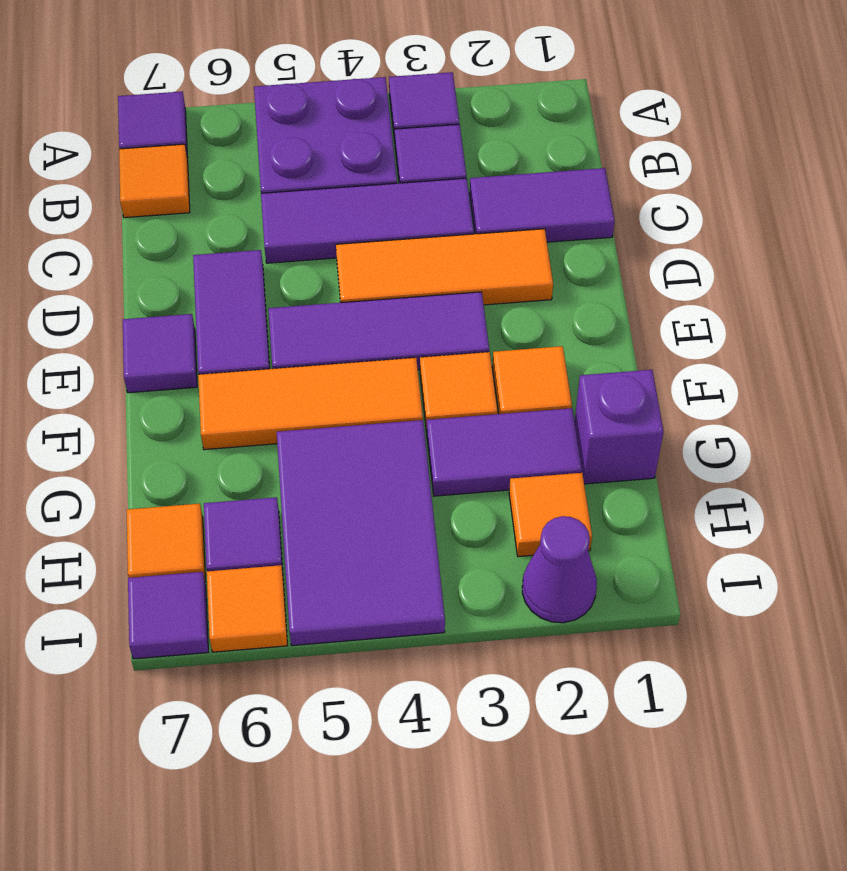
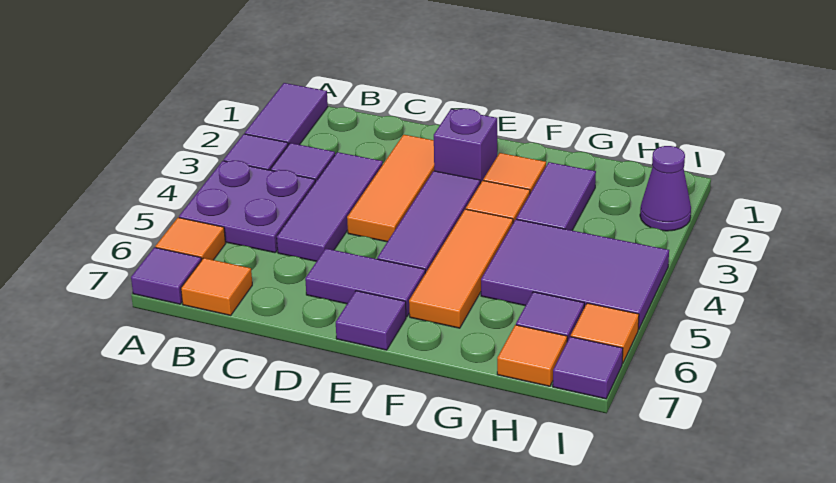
purple 1x2 tile [470,168,615,242] -> purple 1x2 tile moved to [245,83,328,145]
purple 1x1 brick [575,370,664,484] -> purple 1x1 brick moved to [434,109,497,184]
orange 1x1 tile [509,473,592,557] -> orange 1x1 tile moved to [155,218,225,260]

